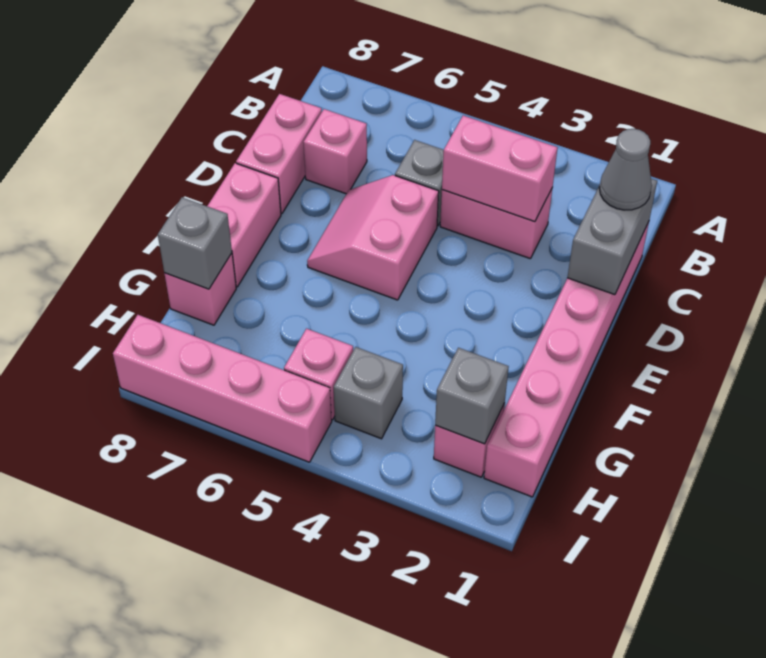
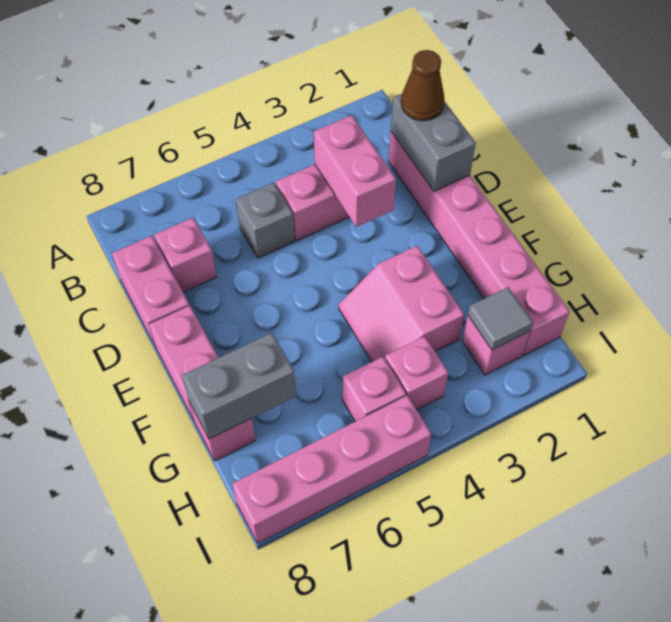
grey 1x1 cone [599,129,652,210] -> brown 1x1 cone [401,50,445,121]
pink 1x2 brick [442,116,558,222] -> pink 1x2 brick turned to [314,115,396,227]
pink 2x2 slope [307,175,439,300] -> pink 2x2 slope moved to [339,246,464,362]
grey 1x1 brick [158,197,232,289] -> grey 1x2 brick [182,333,296,439]
grey 1x1 brick [435,348,509,444] -> grey 1x1 tile [468,287,533,350]
grey 1x1 brick [334,347,403,439] -> pink 1x1 brick [385,336,448,410]

